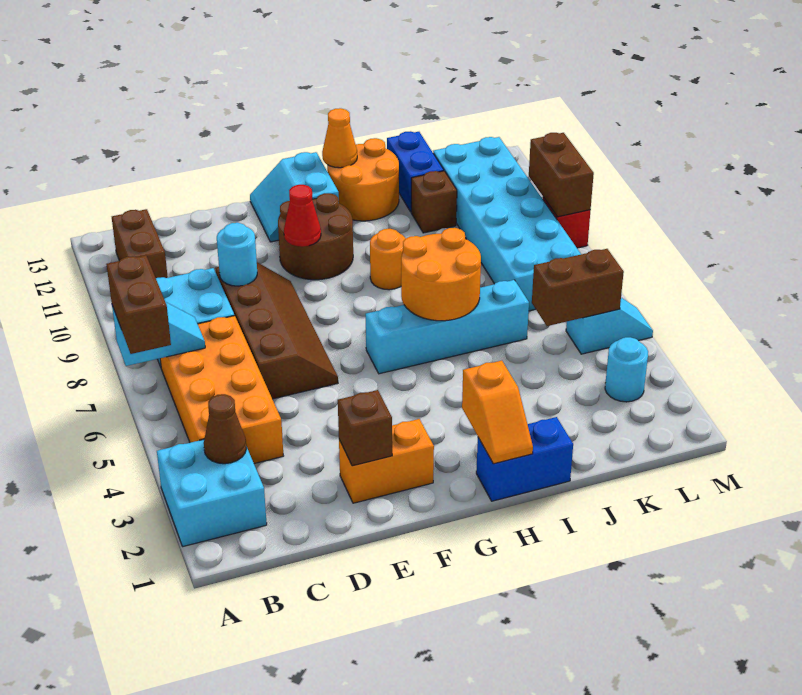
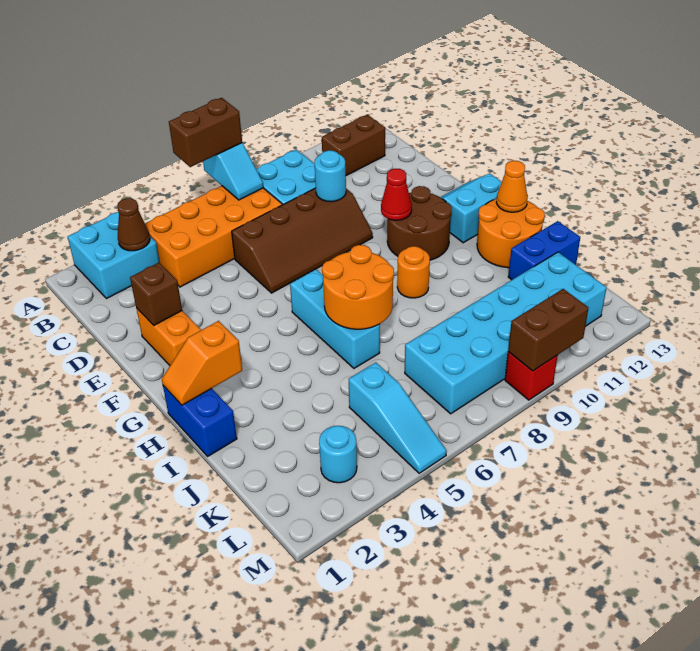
cyan 1x4 brick [366,280,529,374] -> cyan 1x3 brick [290,269,380,368]
brown 1x1 brick [411,171,457,233] -> none
brown 1x2 brick [532,249,624,326] -> none
cyan 1x2 slope [566,297,653,354] -> cyan 1x3 slope [349,362,447,473]

